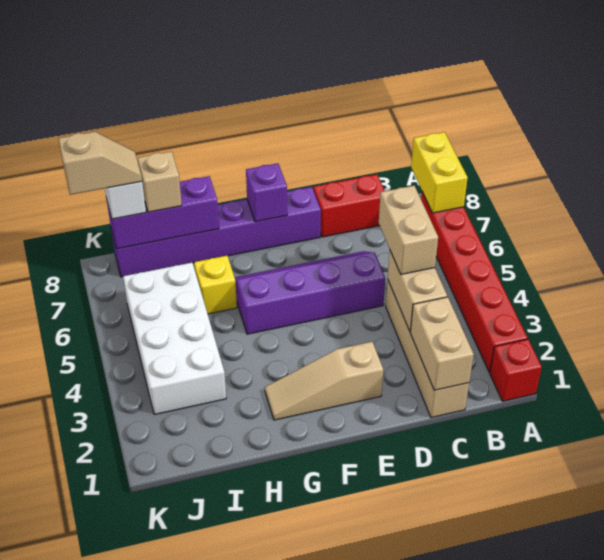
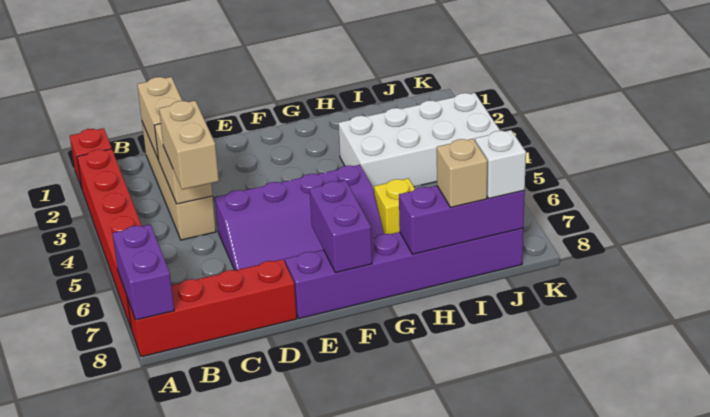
yellow 1x2 brick [411,132,468,213] -> purple 1x2 brick [112,224,174,320]
red 1x2 brick [314,174,385,237] -> red 1x4 brick [127,259,297,357]
tan 1x3 slope [265,342,383,420] -> none
purple 1x1 brick [246,163,287,222] -> purple 1x2 brick [310,180,372,273]
white 2x4 brick [123,263,226,415] -> white 2x4 brick turned to [339,93,500,192]
tan 1x2 slope [59,132,142,195] -> none

